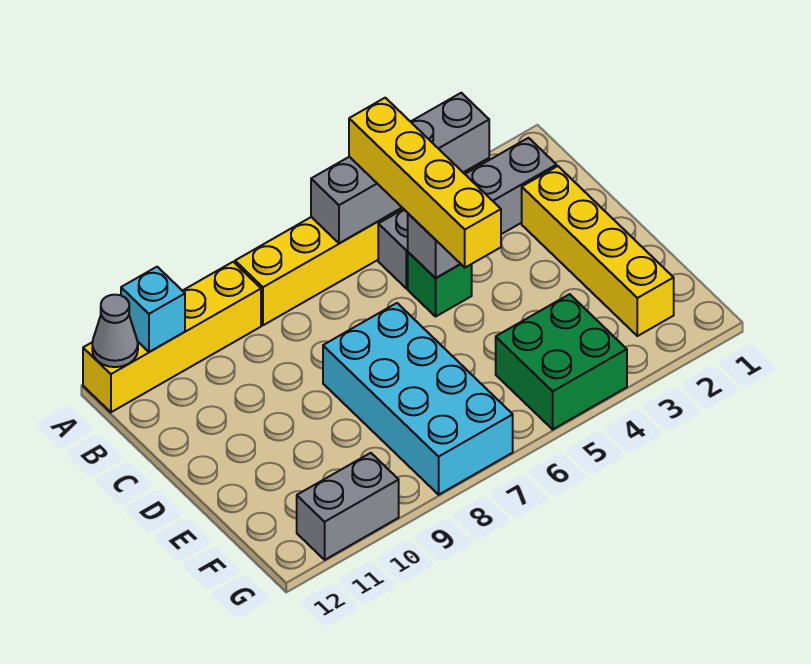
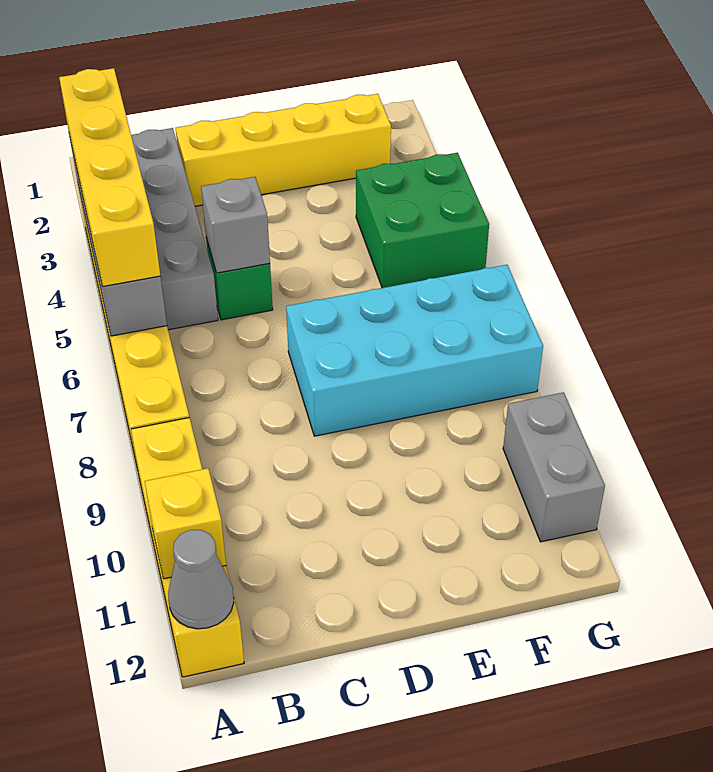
yellow 1x4 brick [349,98,501,268] -> yellow 1x4 brick turned to [59,68,160,287]
cyan 1x1 brick [121,267,185,352] -> yellow 1x1 brick [145,468,226,579]

